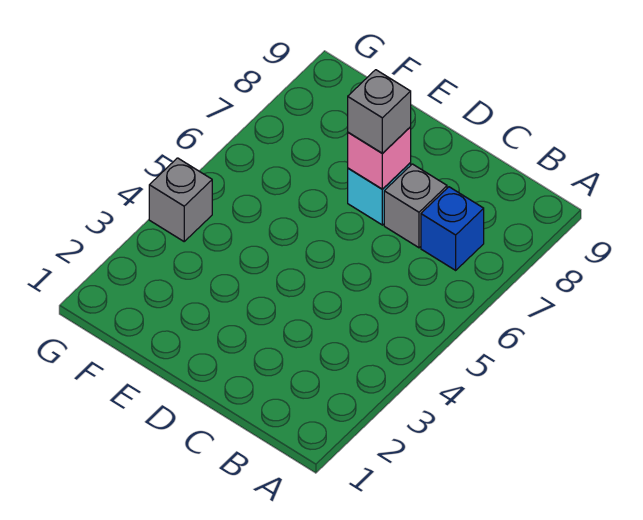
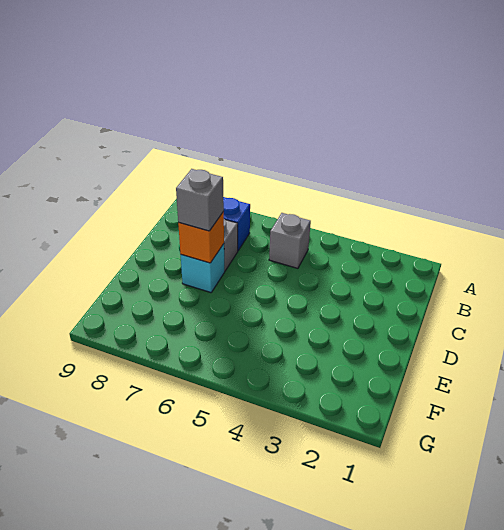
pink 1x1 brick [348,127,411,189] -> orange 1x1 brick [178,212,224,263]
grey 1x1 brick [149,158,212,241] -> grey 1x1 brick moved to [269,213,311,268]

